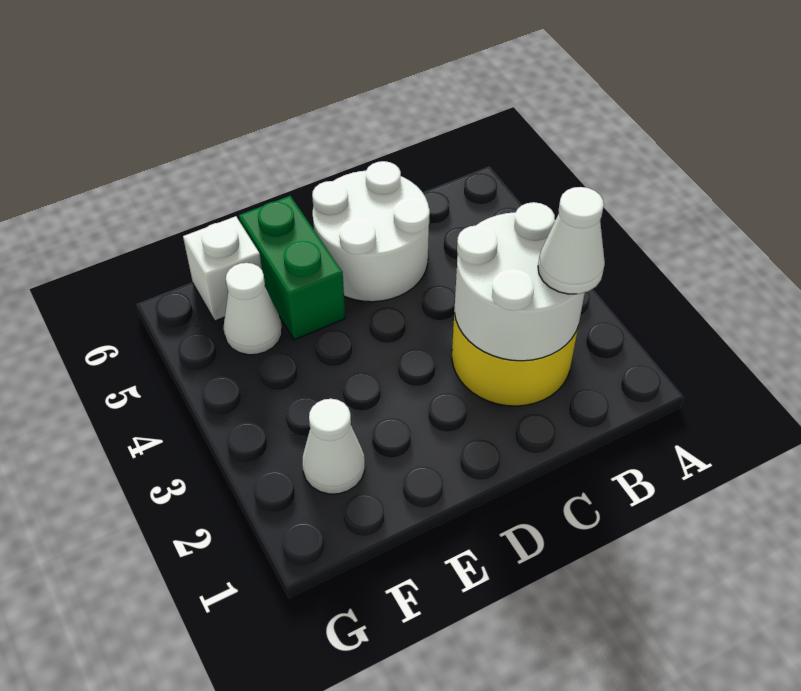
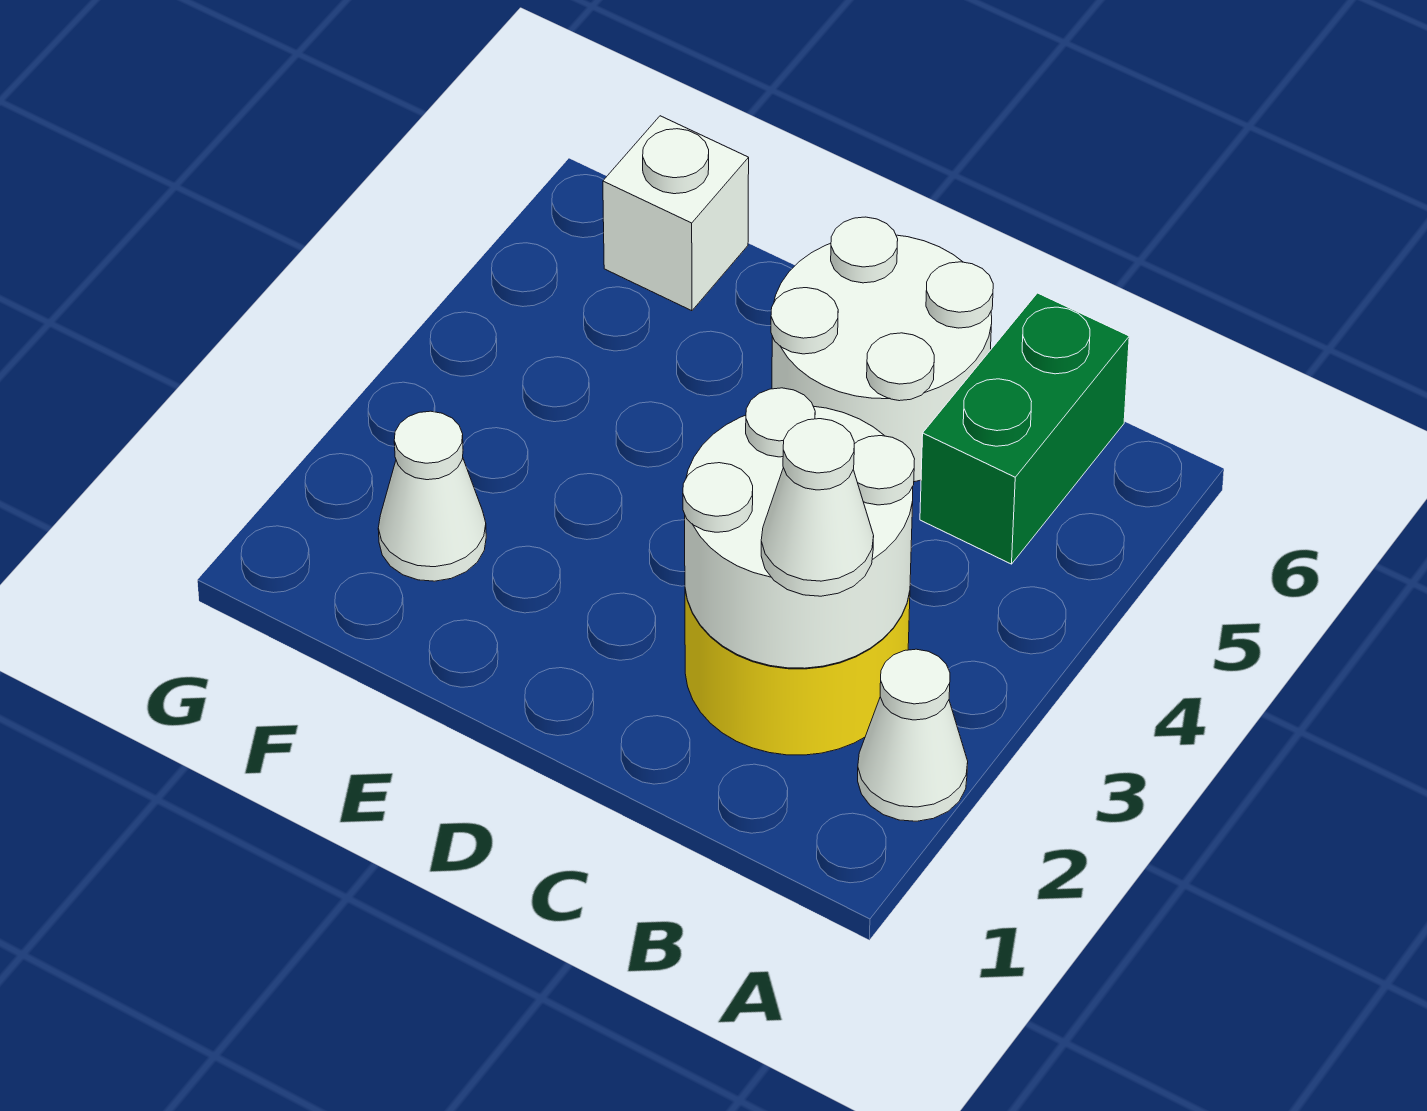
green 1x2 brick [239,196,345,340] -> green 1x2 brick moved to [920,293,1129,564]
white 1x1 cone [223,263,282,355] -> white 1x1 cone moved to [858,649,968,821]

